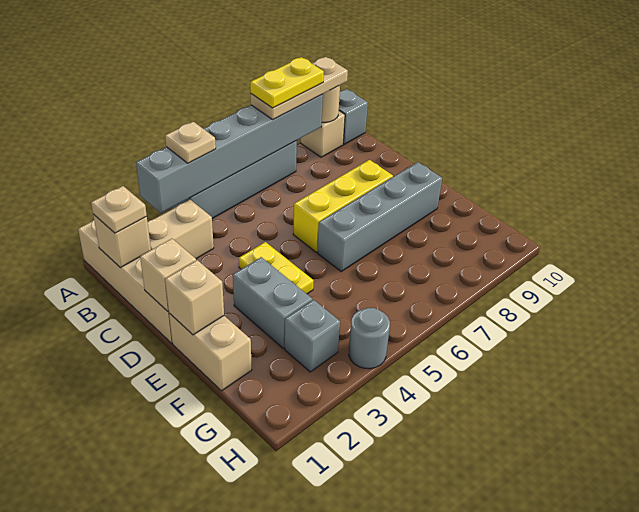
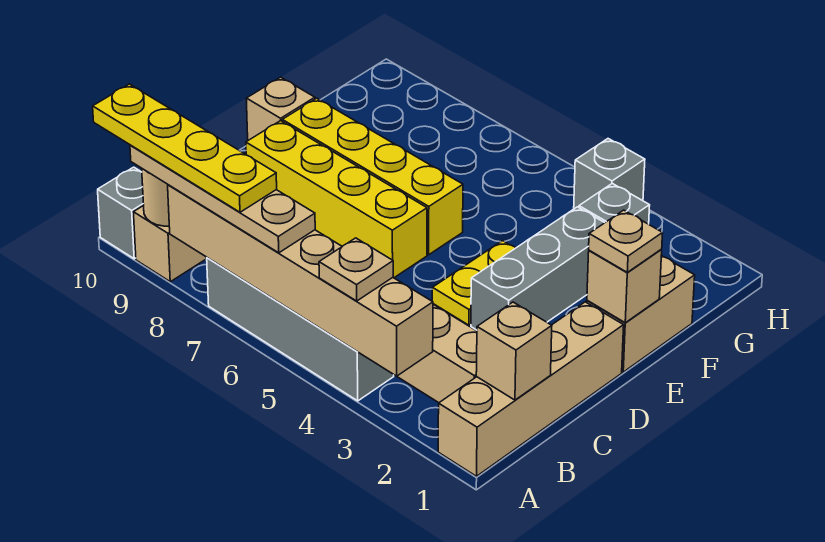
grey 1x6 brick [136,94,323,213] -> tan 1x6 brick [168,185,433,376]
tan 1x3 plate [251,57,348,119] -> tan 1x4 plate [130,145,315,253]
yellow 1x2 plate [250,57,324,108] -> yellow 1x4 plate [93,84,277,212]
tan 1x1 plate [91,186,147,233] -> tan 1x1 plate moved to [589,210,663,272]
tan 1x1 brick [140,239,196,311] -> tan 1x1 brick moved to [246,77,315,140]
yellow 1x3 brick [293,160,393,252] -> yellow 1x4 brick [246,121,427,278]
grey 1x2 brick [233,257,312,348] -> grey 1x3 brick [471,207,604,330]
grey 1x4 brick [317,162,442,271] -> yellow 1x4 brick [282,98,463,255]
grey 1x1 round brick [349,308,390,369] -> grey 1x1 brick [574,139,645,209]

